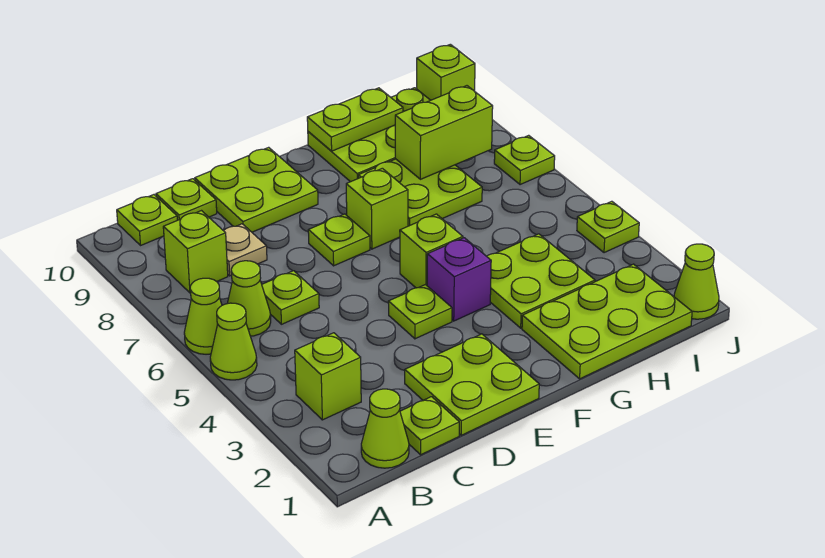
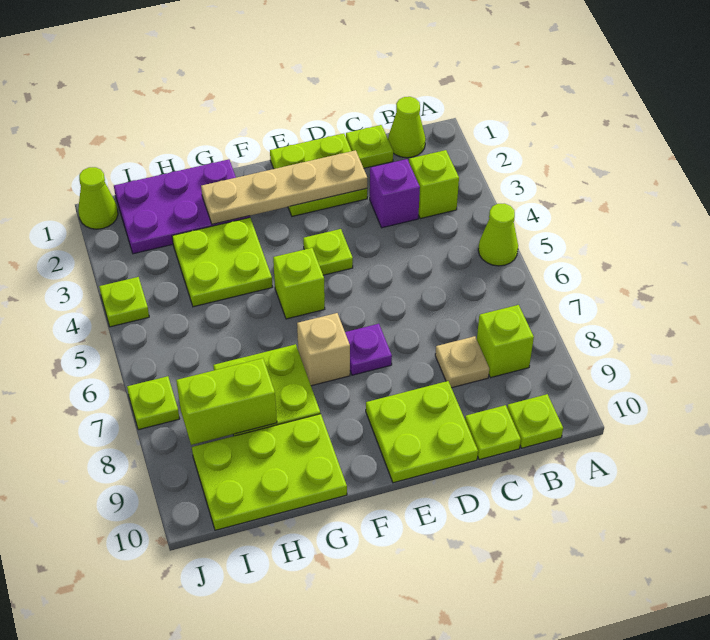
lime 1x1 cone [184,278,222,354] -> none
lime 1x1 cone [227,261,271,336] -> none
lime 1x1 plate [262,271,319,324] -> none
none -> tan 1x4 plate [201,150,367,224]
lime 1x1 plate [308,214,370,266] -> purple 1x1 plate [345,324,392,375]
purple 1x1 brick [427,238,491,321] -> purple 1x1 brick moved to [370,159,420,228]
lime 1x1 brick [346,168,408,249] -> tan 1x1 brick [297,313,350,386]
lime 2x3 plate [522,264,692,379] -> purple 2x3 plate [114,159,250,254]
lime 1x2 plate [307,88,403,151] -> none
lime 1x1 brick [416,44,475,100] -> none

